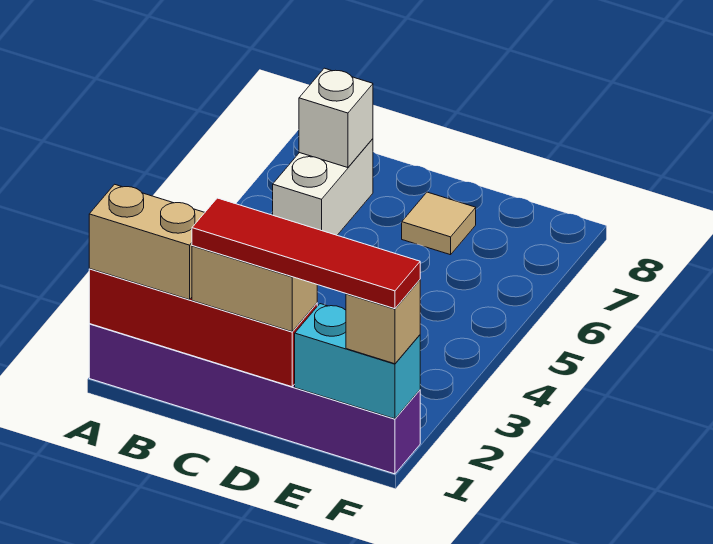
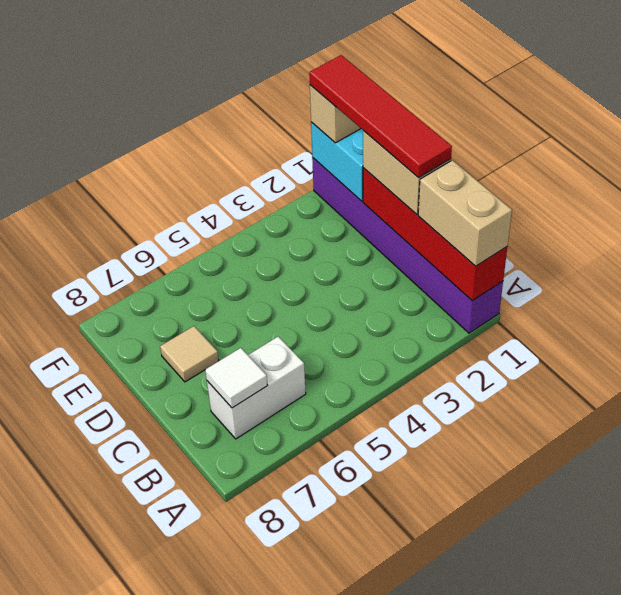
white 1x1 brick [299,68,373,168] -> white 1x1 tile [205,348,268,408]

